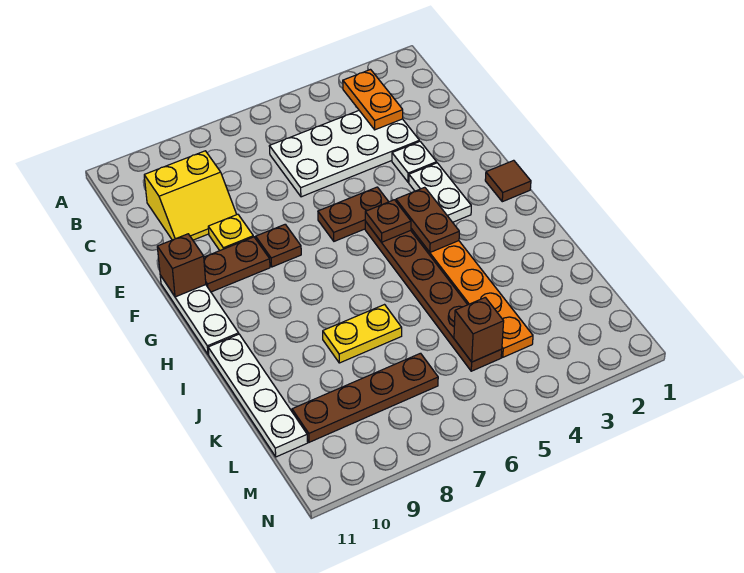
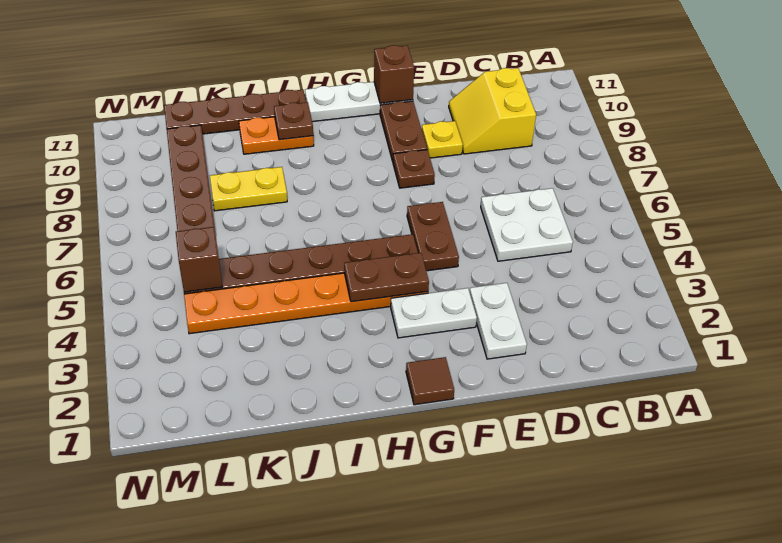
orange 1x2 plate [343,70,403,130] -> orange 1x2 plate moved to [239,117,314,154]
white 2x4 plate [269,111,419,197] -> white 2x2 plate [481,188,573,261]
white 1x1 plate [392,141,437,182] -> white 1x2 plate [470,283,527,359]
brown 1x1 plate [365,200,411,242] -> brown 1x1 plate moved to [274,102,313,140]
white 1x4 plate [208,334,308,457] -> brown 1x4 plate [164,90,306,134]
yellow 1x2 plate [323,305,402,363] -> yellow 1x2 plate turned to [210,167,287,211]

